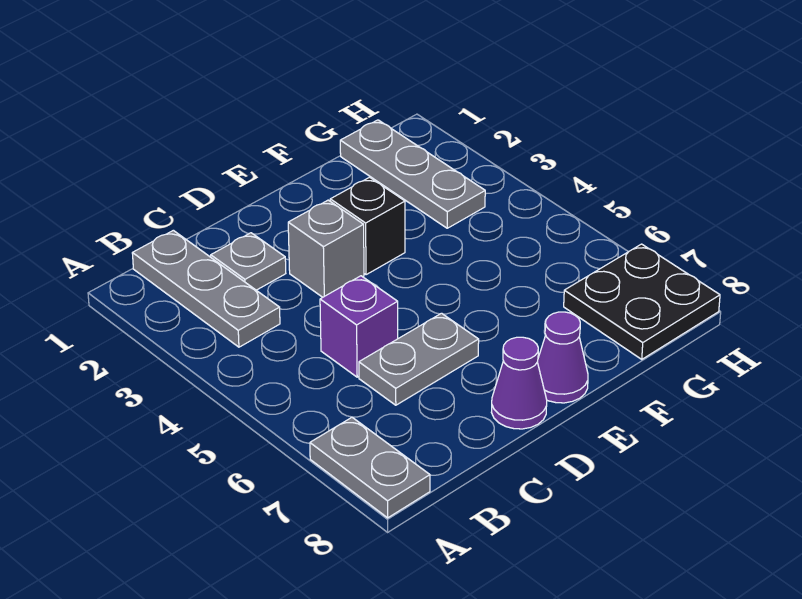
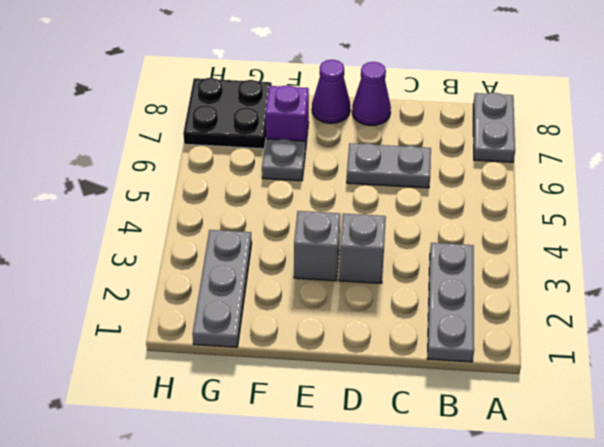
grey 1x1 plate [211,233,286,290] -> grey 1x1 plate moved to [262,139,305,181]
purple 1x1 brick [320,276,398,377] -> purple 1x1 brick moved to [265,85,309,151]
black 1x1 brick [330,177,405,275] -> grey 1x1 brick [294,211,340,281]

